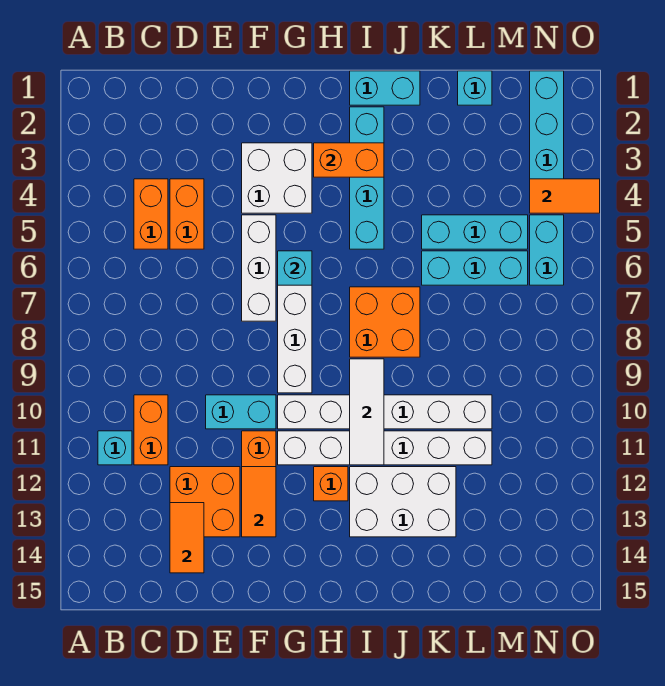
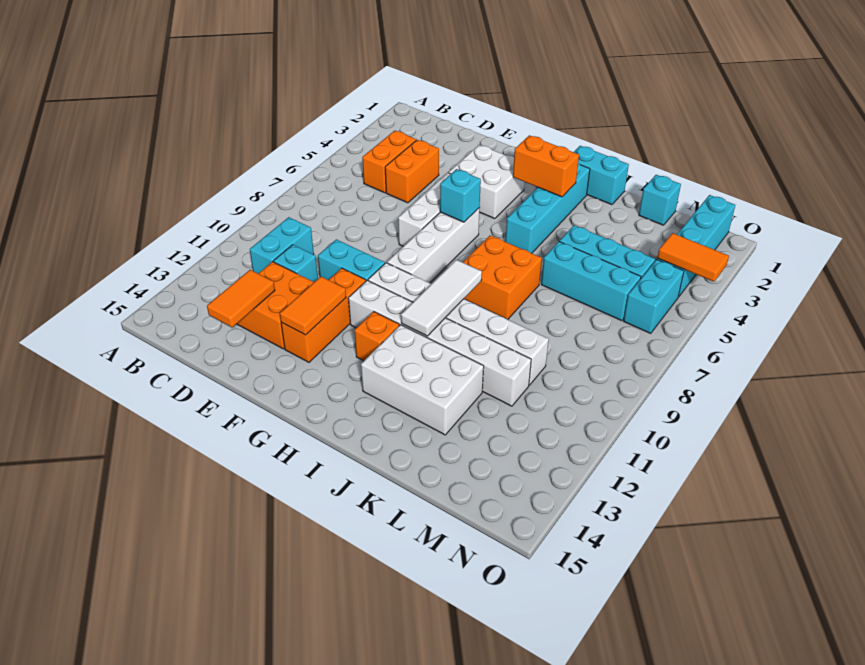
cyan 1x1 brick [98,431,132,465] -> cyan 1x1 brick moved to [274,245,318,282]
orange 1x2 brick [134,395,168,465] -> cyan 1x2 brick [250,217,314,273]

